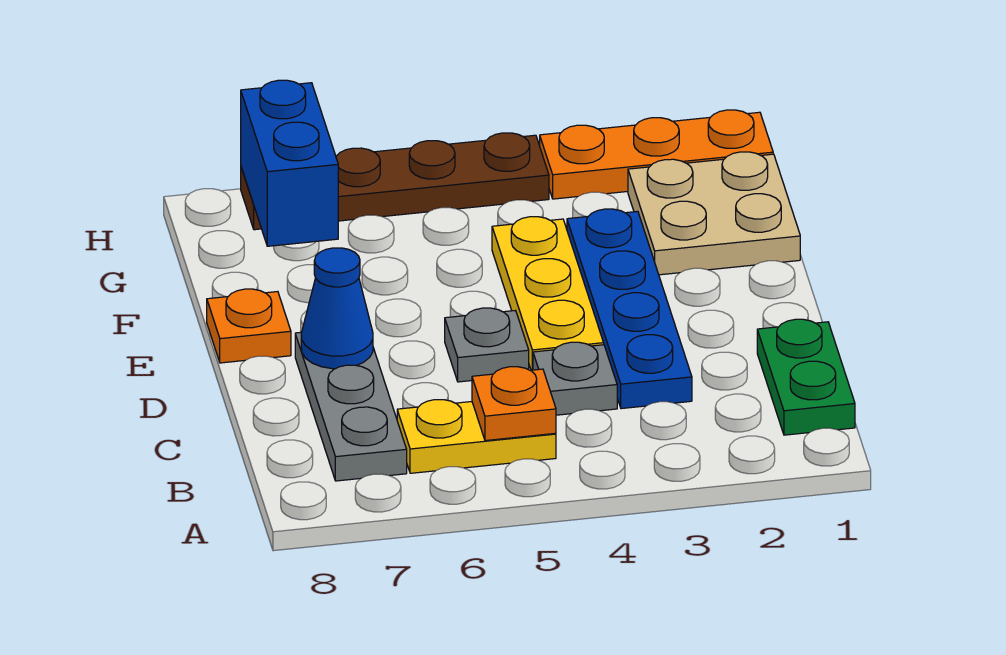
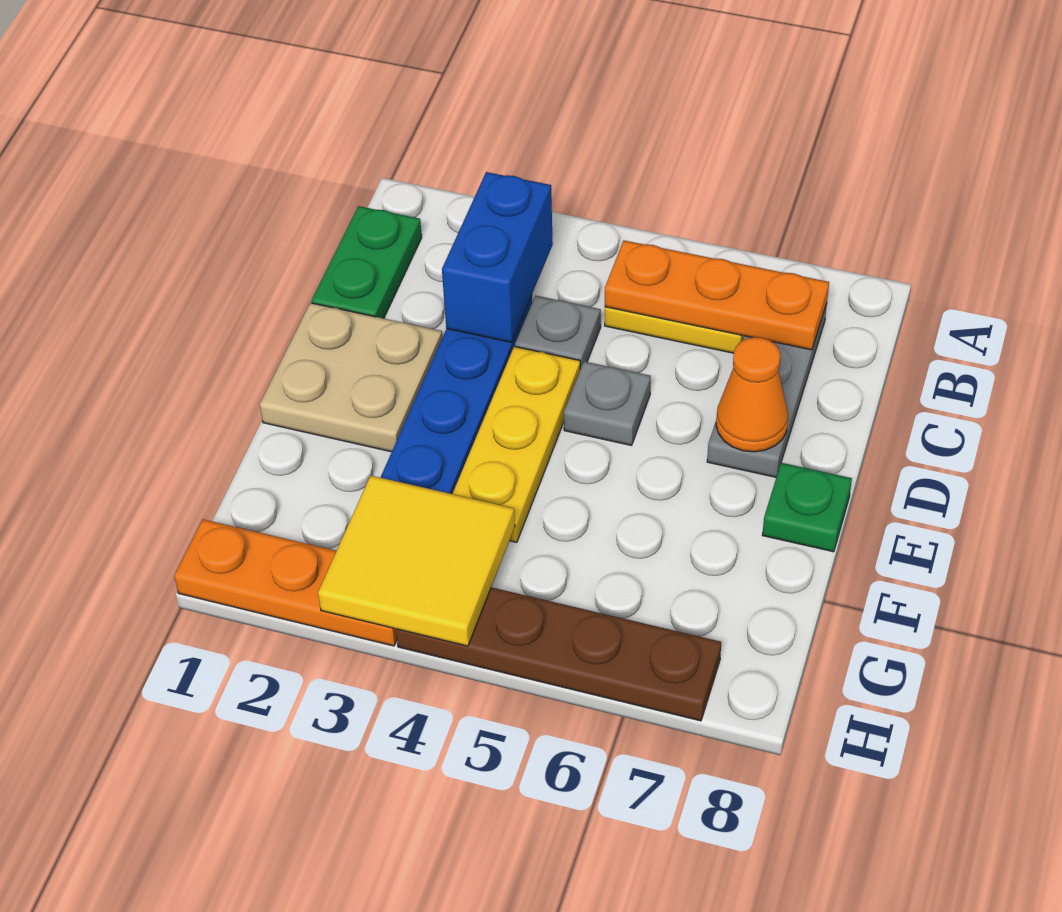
orange 1x1 plate [472,367,556,441] -> orange 1x3 plate [605,240,829,350]
blue 1x1 cone [301,248,373,369] -> orange 1x1 cone [716,337,788,452]
orange 1x1 plate [207,289,291,363] -> green 1x1 plate [762,463,852,552]
tan 2x2 plate [628,152,800,275] -> tan 2x2 plate moved to [260,303,442,452]
none -> yellow 2x2 tile [318,476,515,646]
blue 1x2 brick [241,80,338,246] -> blue 1x2 brick moved to [442,172,553,342]

